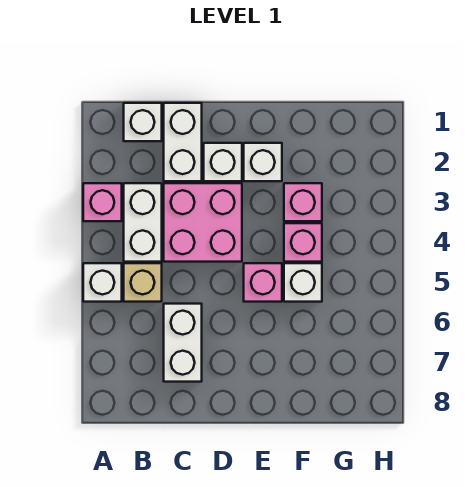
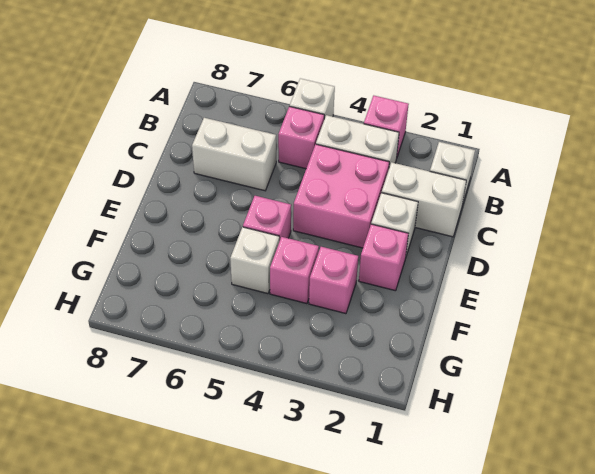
tan 1x1 brick [124,263,162,302] -> pink 1x1 brick [278,106,324,169]
white 1x1 brick [244,143,282,181] -> pink 1x1 brick [359,224,408,291]

